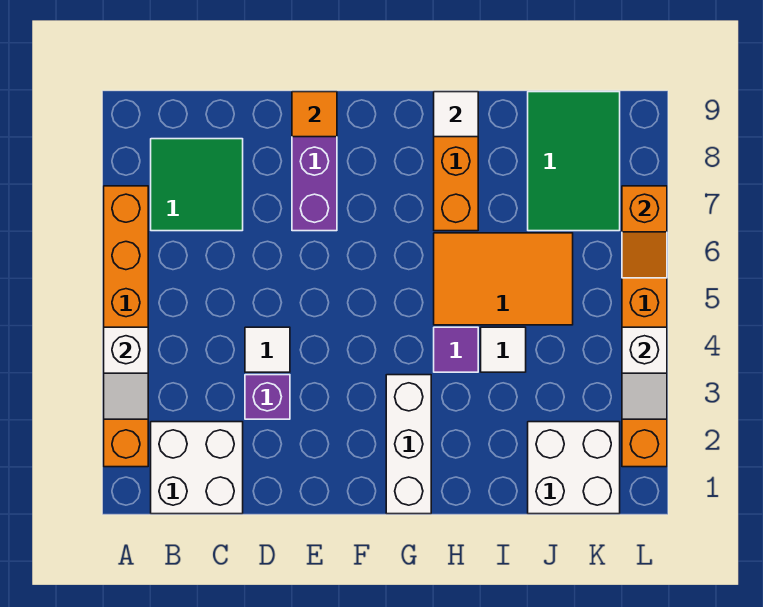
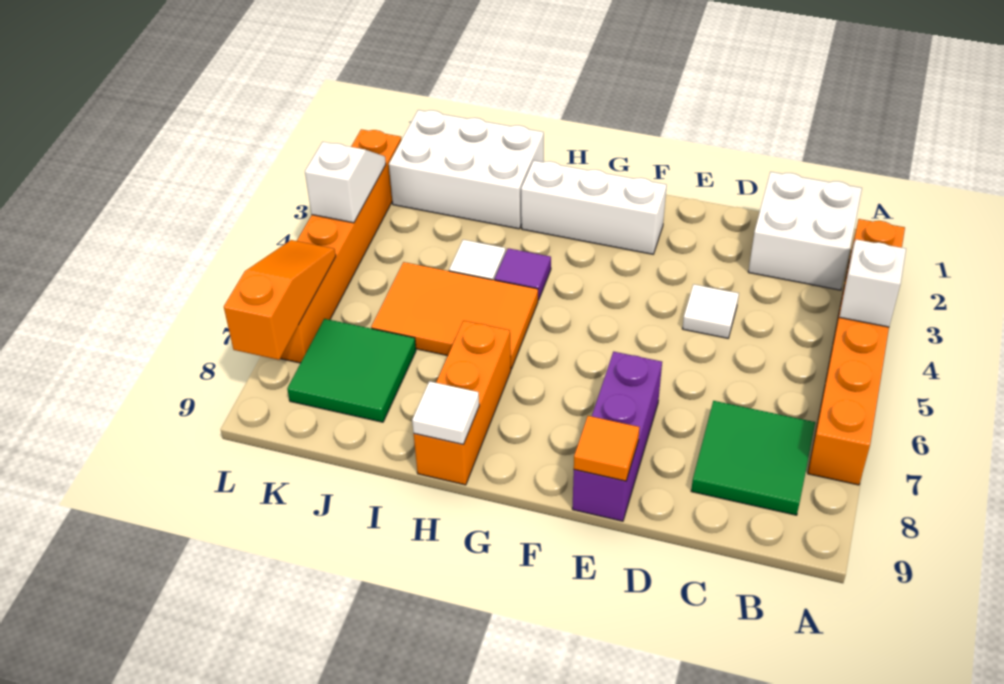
purple 1x1 brick [245,375,290,419] -> none
white 1x3 brick [386,375,431,514] -> white 1x3 brick turned to [521,161,667,254]
white 2x2 brick [528,422,620,514] -> white 2x3 brick [389,110,544,229]
green 2x3 tile [528,92,620,231] -> green 2x2 tile [287,319,416,422]
orange 1x2 slope [622,186,667,278] -> orange 1x3 slope [224,240,336,360]

